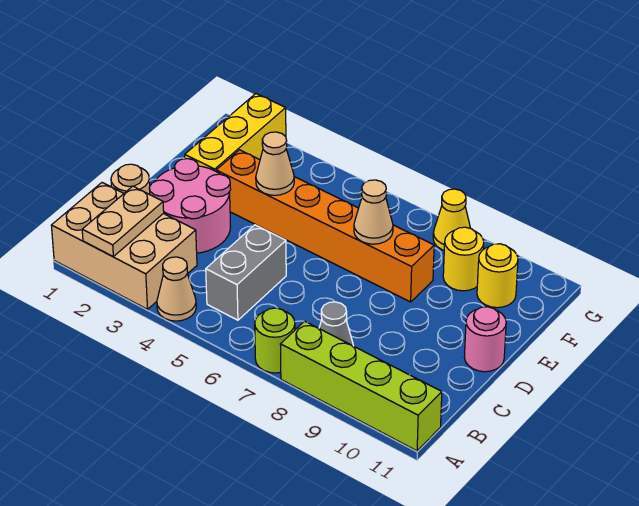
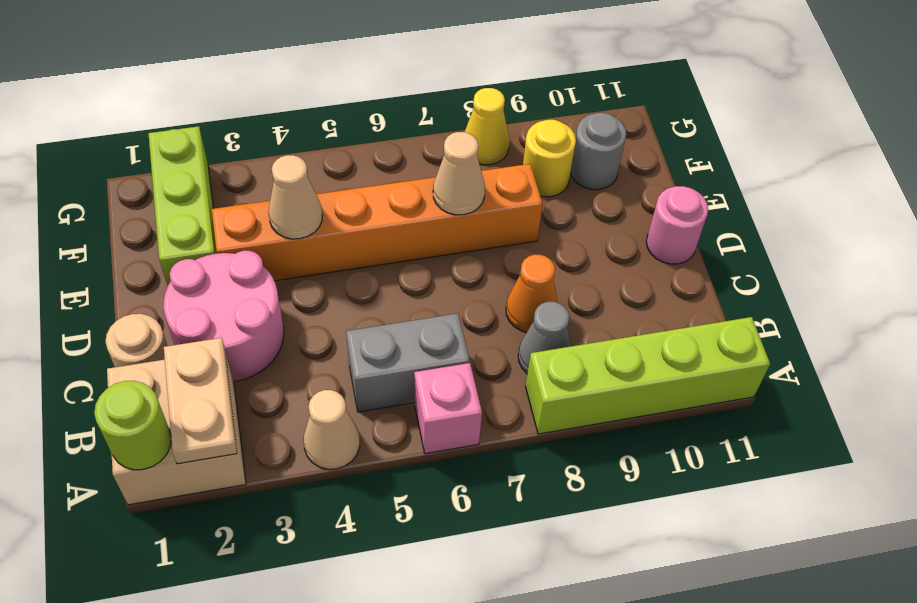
tan 2x3 brick [51,183,197,309] -> tan 2x2 brick [107,352,246,505]
none -> pink 1x1 brick [414,363,482,454]
lime 1x1 round brick [255,308,295,373] -> lime 1x1 round brick moved to [94,381,171,470]
grey 1x2 brick [206,225,286,320] -> grey 1x2 brick turned to [346,313,470,412]
none -> orange 1x1 cone [506,255,558,332]
yellow 1x3 brick [185,94,286,171] -> lime 1x3 brick [148,126,217,286]
yellow 1x1 round brick [477,244,518,308] -> grey 1x1 round brick [571,113,626,190]

